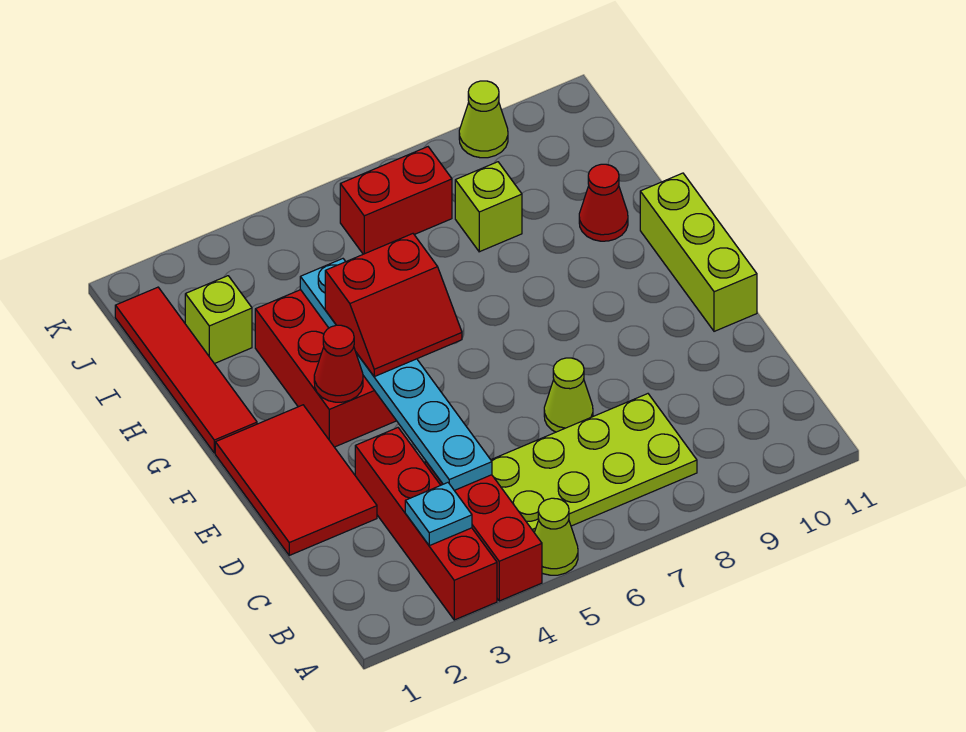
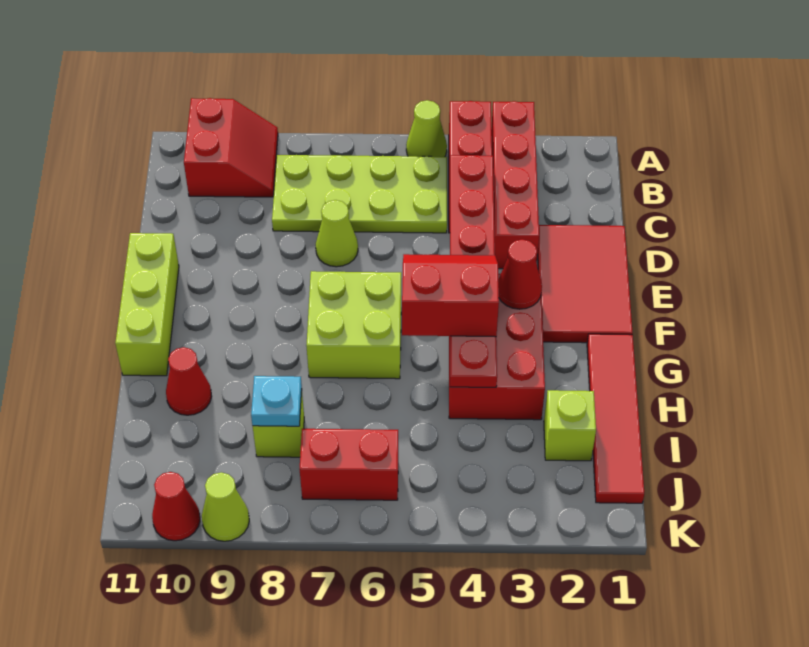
none -> red 2x2 slope [184,98,278,197]
cyan 1x1 plate [405,483,472,546] -> cyan 1x1 plate moved to [251,376,302,426]
cyan 1x6 plate [300,259,492,490] -> red 1x6 plate [450,155,497,387]
none -> lime 2x2 brick [306,271,401,379]
none -> red 1x1 cone [152,472,200,541]

